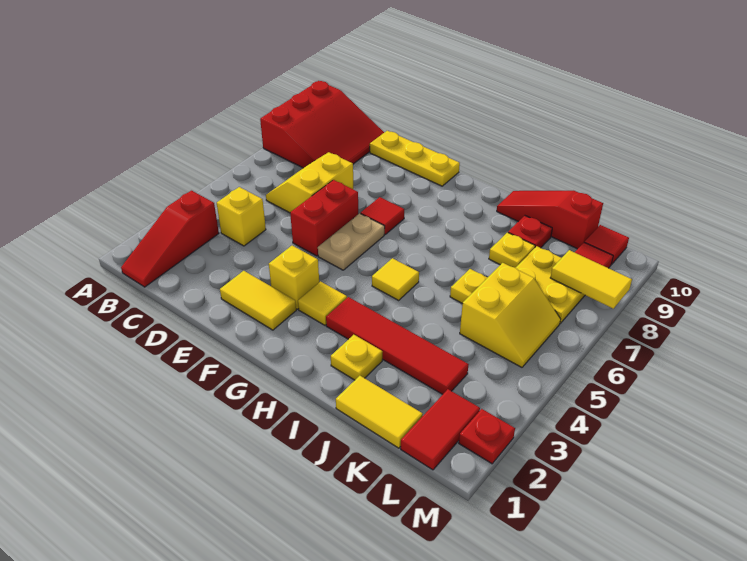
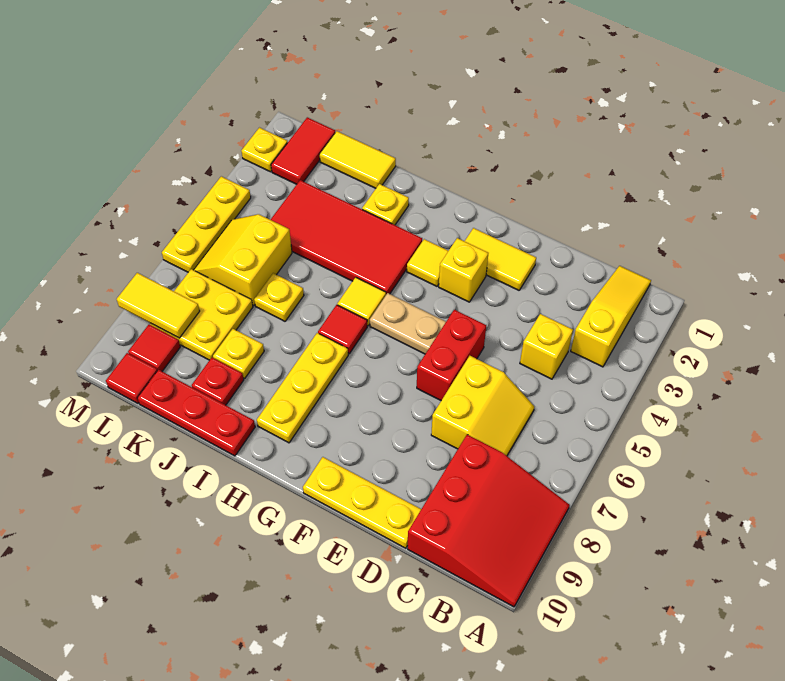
red 3x3 slope [260,81,384,168] -> red 3x3 slope turned to [408,435,570,607]
red 1x3 slope [121,191,219,287] -> yellow 1x3 slope [571,266,651,367]
tan 1x2 plate [318,213,385,270] -> tan 1x2 plate turned to [370,293,446,354]
red 1x1 tile [361,197,404,234] -> red 1x1 tile moved to [318,305,367,354]
red 1x4 tile [326,297,469,394] -> red 2x4 tile [271,180,422,294]
none -> yellow 1x3 plate [257,333,348,443]
red 1x3 slope [497,191,603,249] -> red 1x3 plate [138,370,255,456]
red 1x1 plate [459,409,515,464] -> yellow 1x1 plate [242,128,288,172]
none -> yellow 1x3 plate [162,176,251,272]

